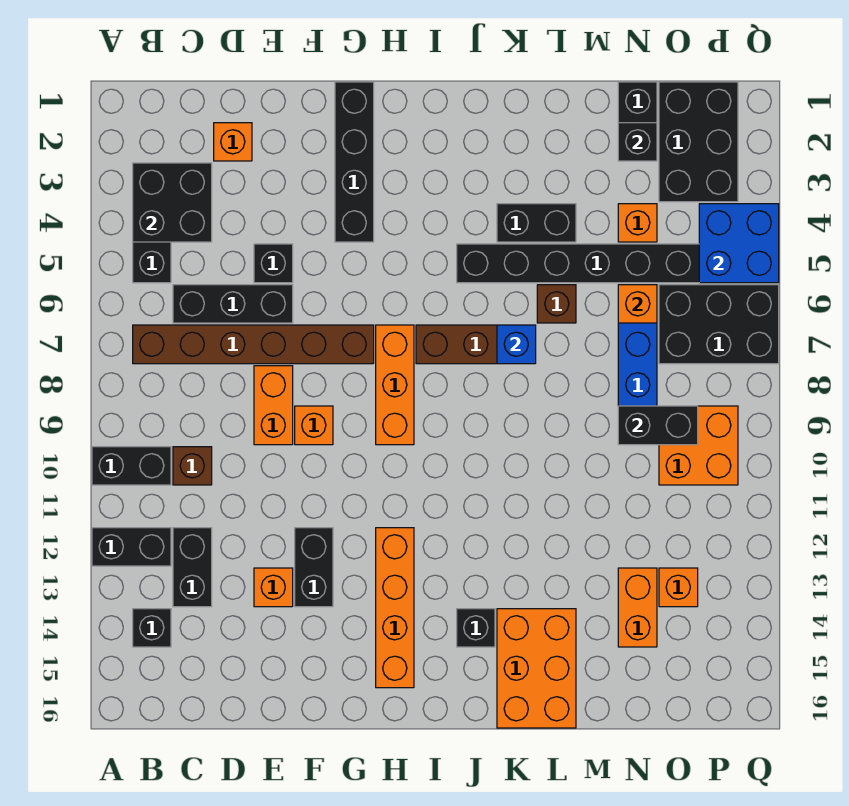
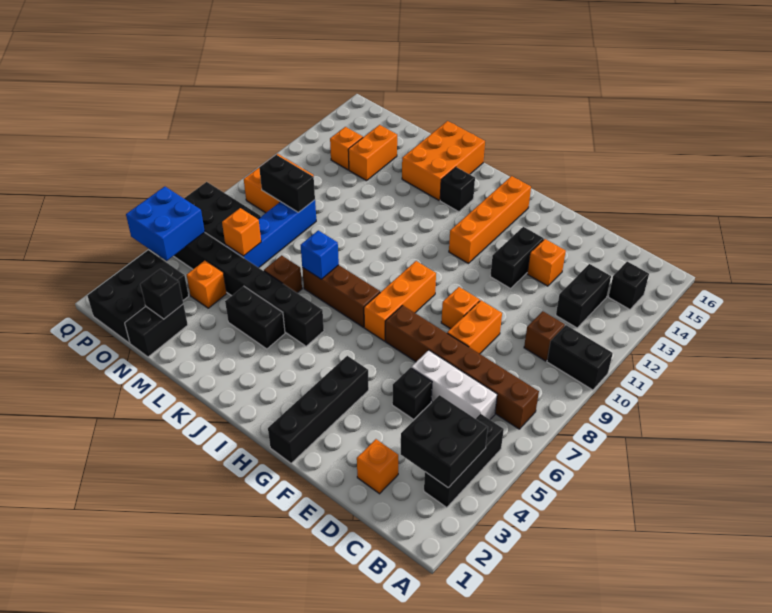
black 1x2 brick [92,528,171,566] -> none
black 1x3 brick [173,285,293,323] -> white 1x3 brick [411,350,497,419]

